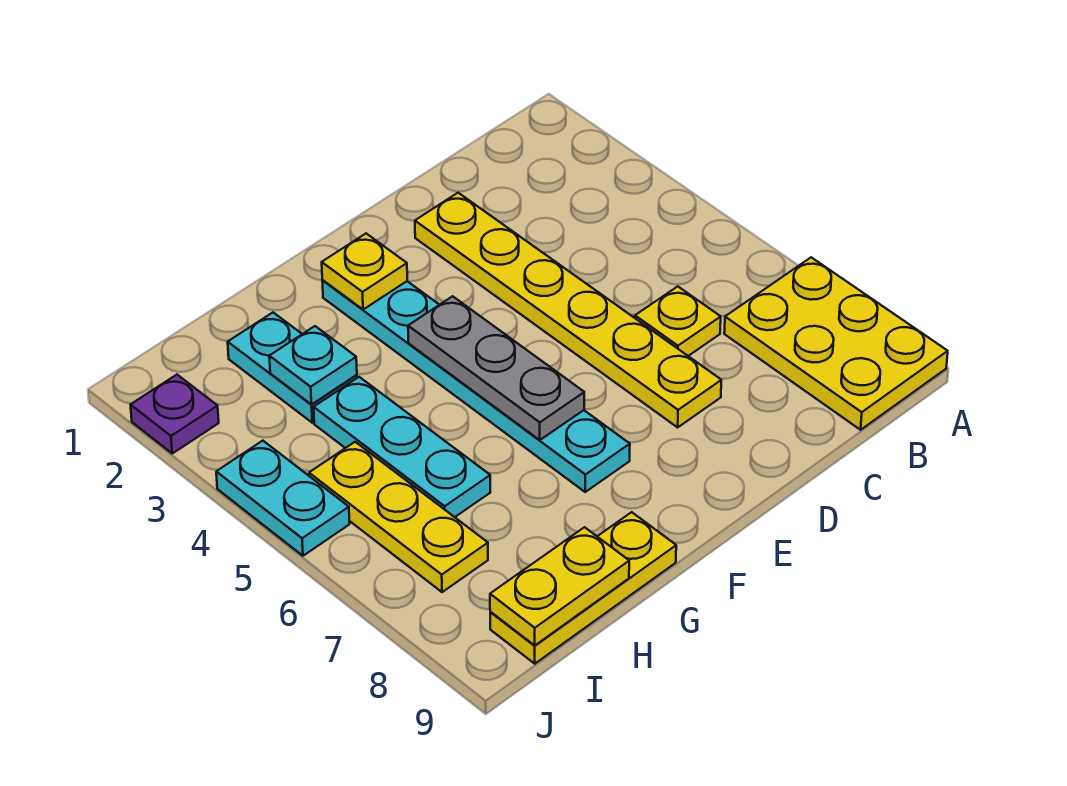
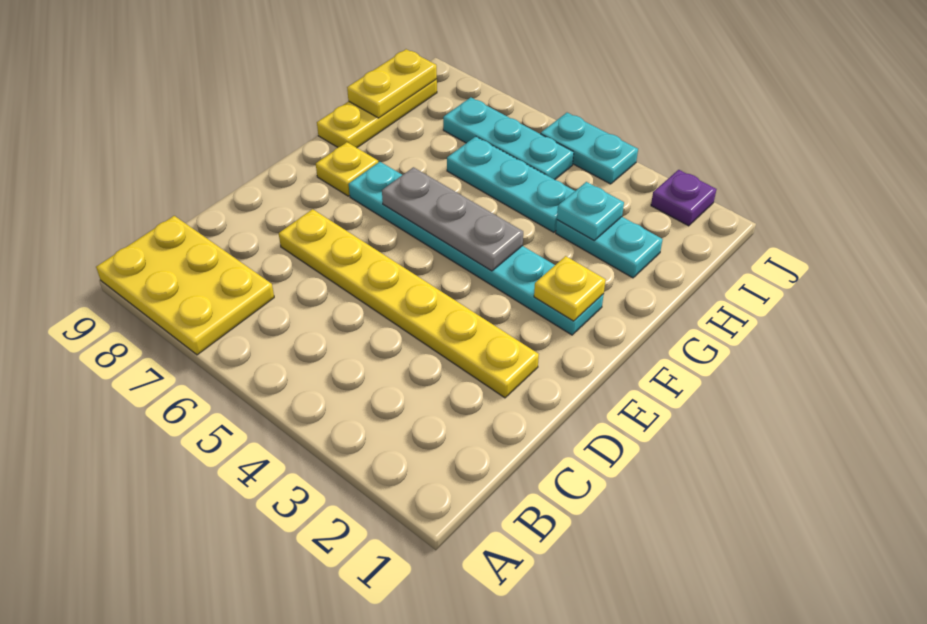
yellow 1x1 plate [635,286,721,356] -> yellow 1x1 plate moved to [316,142,378,196]
yellow 1x3 plate [309,442,488,592] -> cyan 1x3 plate [443,97,574,180]

